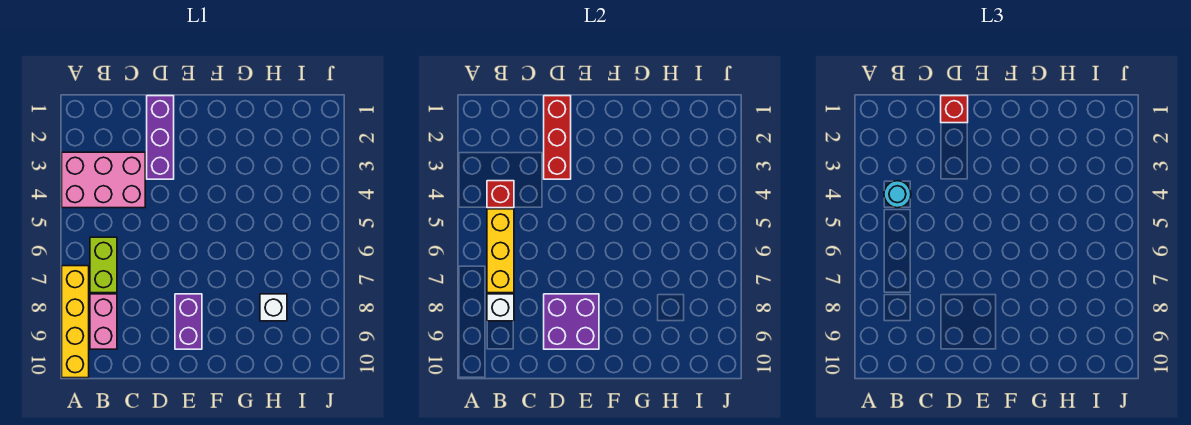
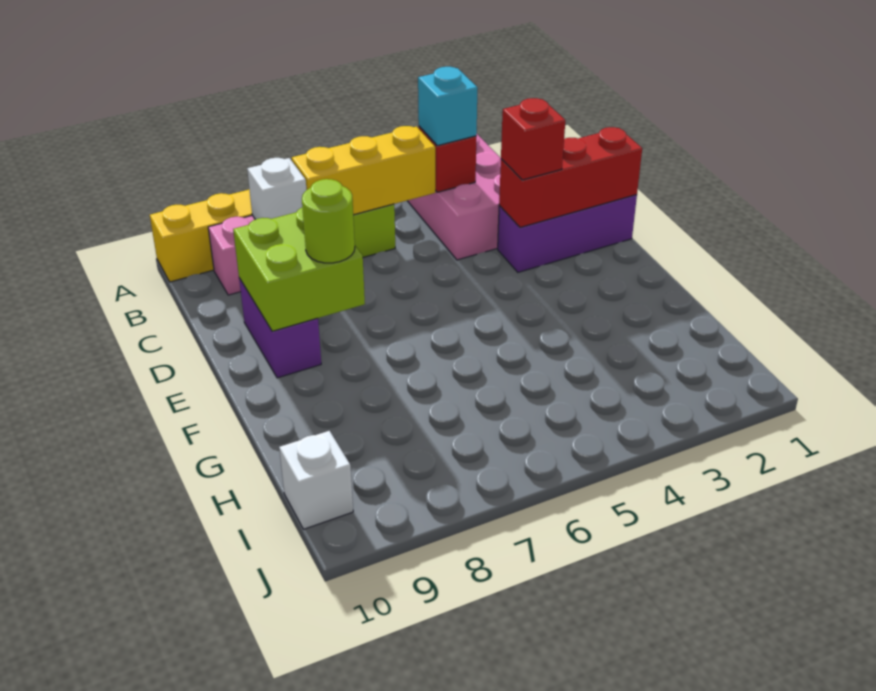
cyan 1x1 round brick [884,181,911,208] -> cyan 1x1 brick [418,67,478,146]
red 1x1 brick [941,96,968,123] -> red 1x1 brick moved to [501,98,565,180]
purple 2x2 brick [544,294,599,349] -> lime 2x2 brick [233,208,365,331]
purple 1x2 brick [175,294,202,349] -> purple 1x2 brick turned to [239,278,321,378]
none -> lime 1x1 round brick [302,179,355,263]
white 1x1 brick [260,294,287,321] -> white 1x1 brick moved to [279,431,353,529]

